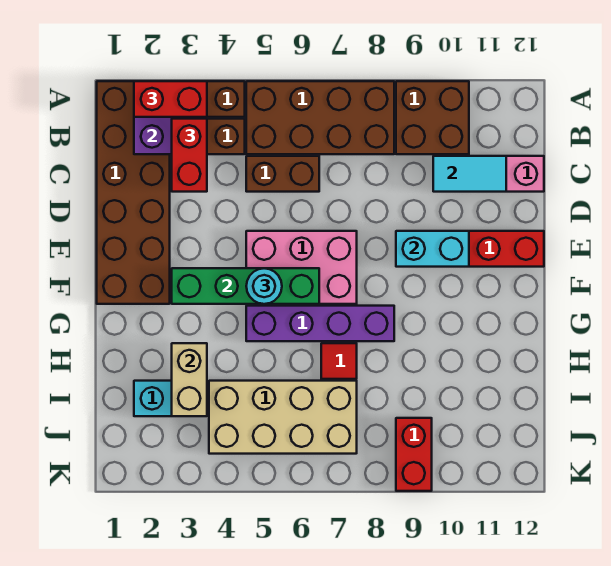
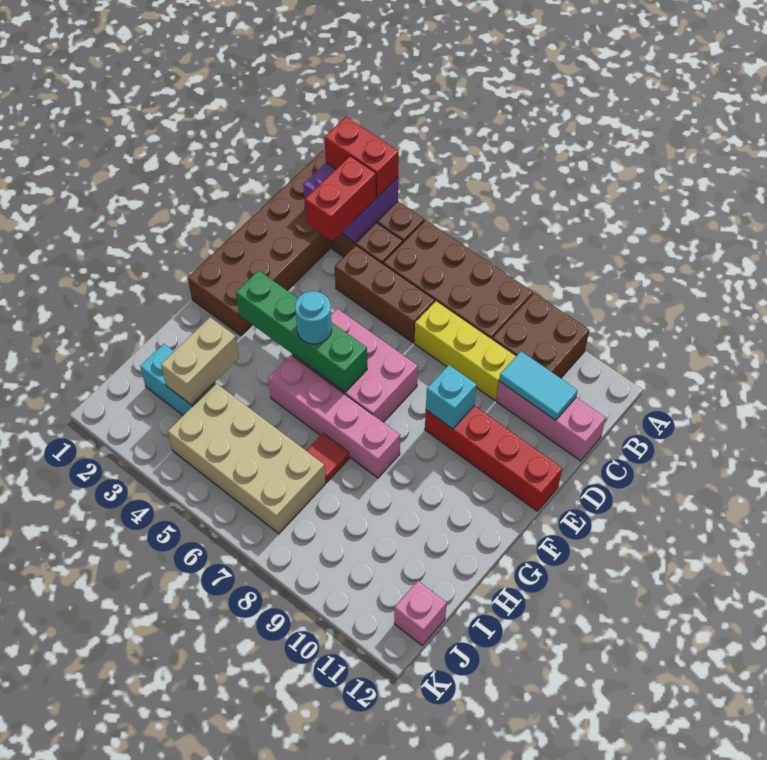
brown 1x2 brick [246,156,319,192] -> brown 1x3 brick [335,245,435,343]
none -> yellow 1x3 brick [414,301,516,400]
cyan 1x2 brick [396,231,469,267] -> cyan 1x1 brick [426,365,477,429]
purple 1x4 brick [246,306,394,341] -> pink 1x4 brick [268,355,400,478]
red 1x2 brick [396,418,432,491] -> none
none -> pink 1x1 brick [394,581,447,645]

